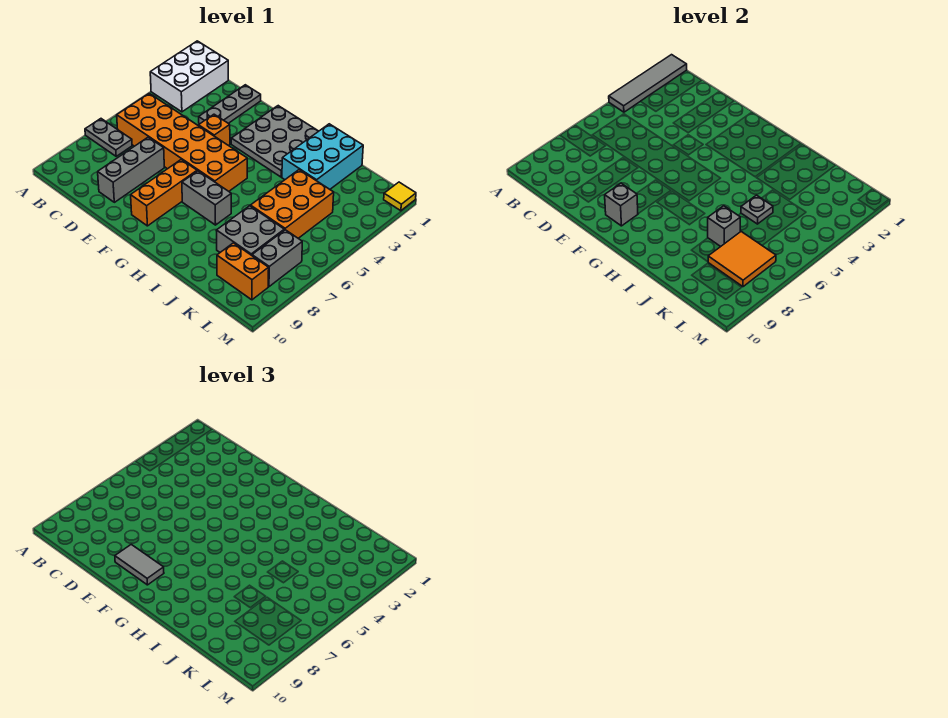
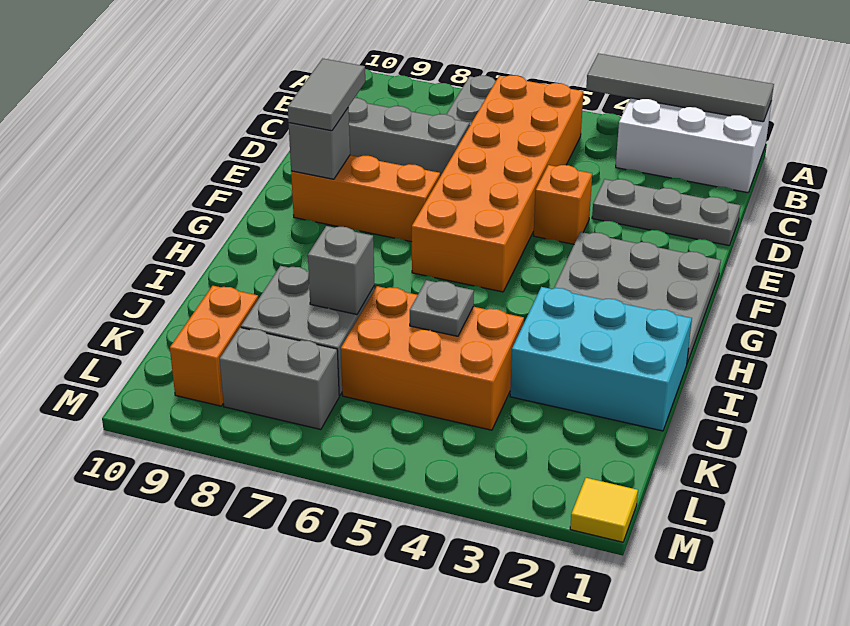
grey 1x2 brick [182,171,231,225] -> none
orange 2x2 tile [708,232,776,287] -> none

